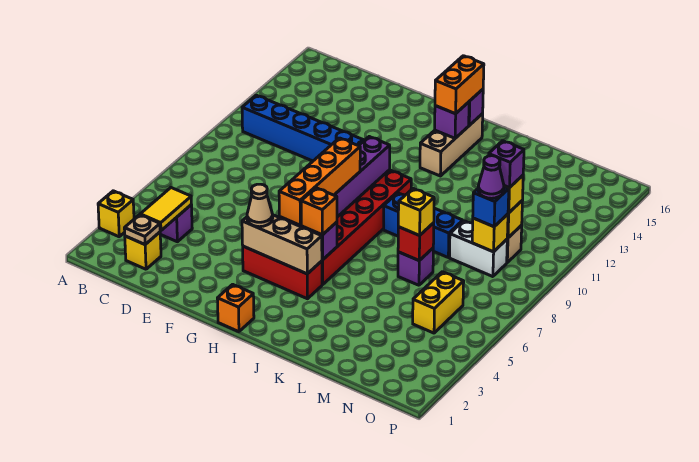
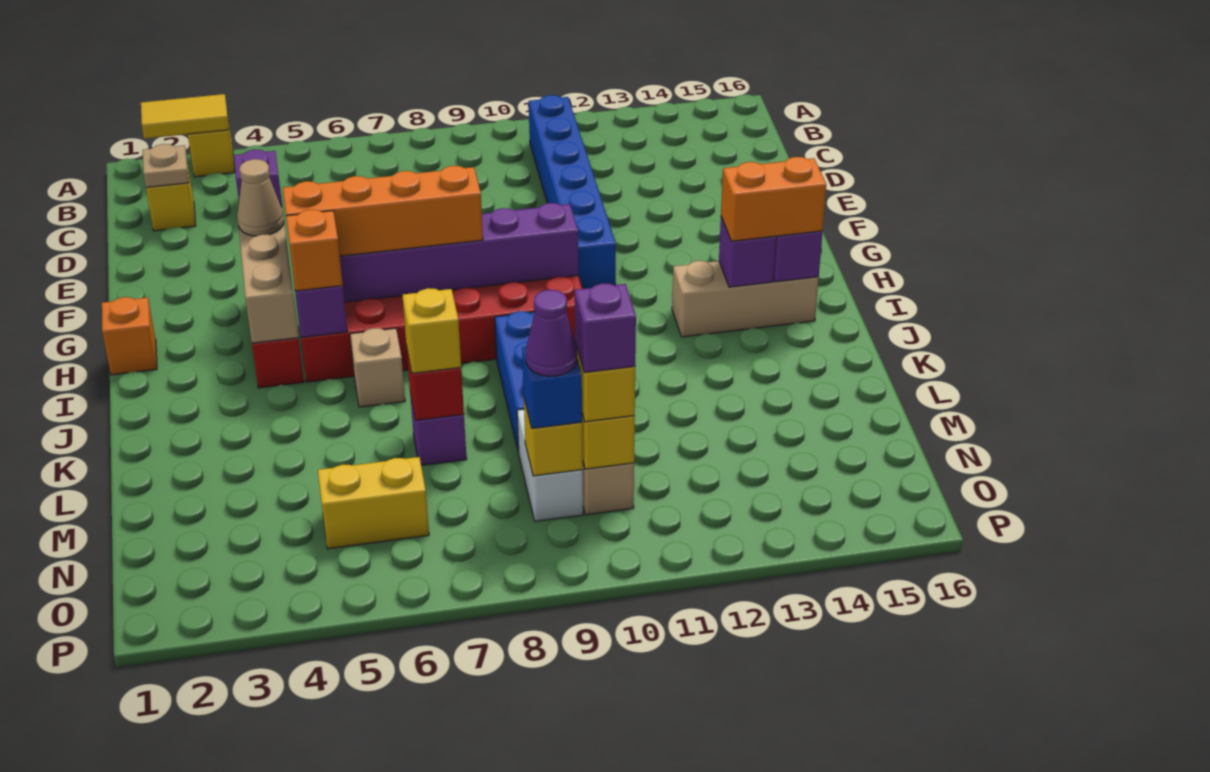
yellow 1x2 tile [140,188,191,231] -> yellow 1x2 tile moved to [141,94,229,139]
none -> tan 1x1 brick [350,328,405,407]

